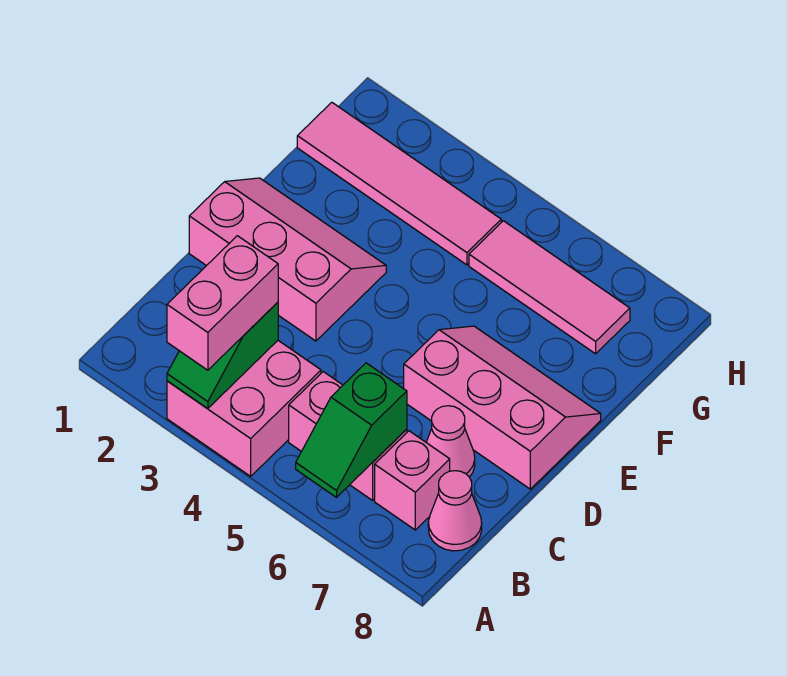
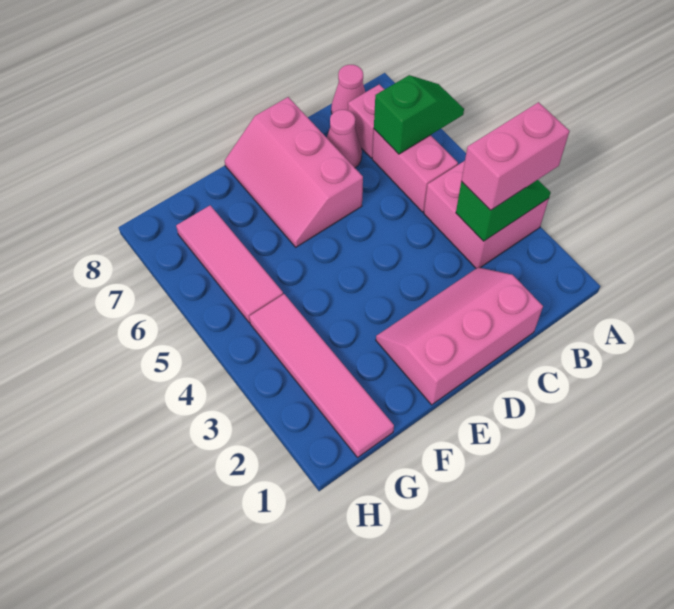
pink 2x3 slope [189,178,386,341] -> pink 2x3 slope turned to [376,267,543,405]

